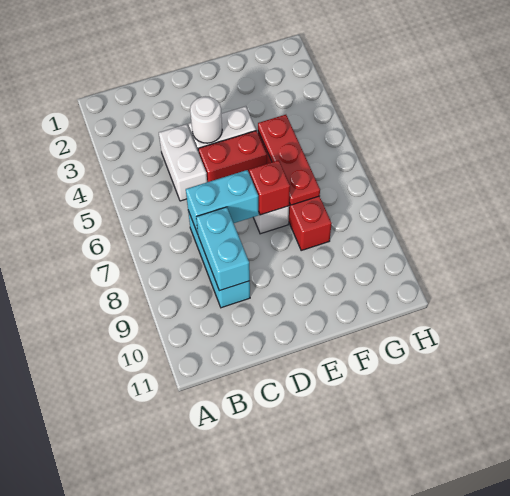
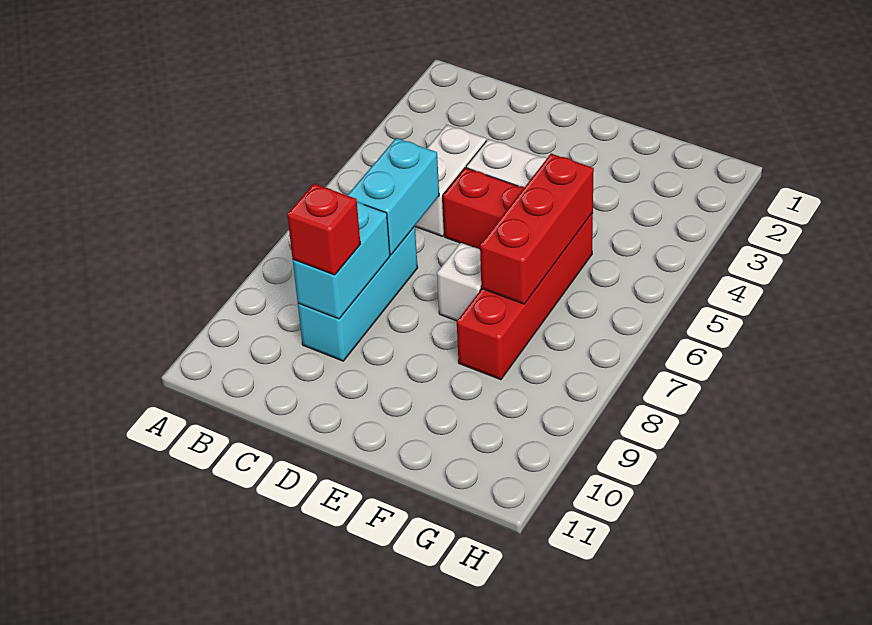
cyan 1x2 brick [186,170,259,234] -> cyan 1x2 brick turned to [347,138,439,255]
white 1x1 round brick [190,96,222,143] -> none
red 1x1 brick [249,160,290,215] -> red 1x1 brick moved to [287,184,360,275]
red 1x3 plate [258,115,320,205] -> red 1x3 brick [480,154,594,304]

